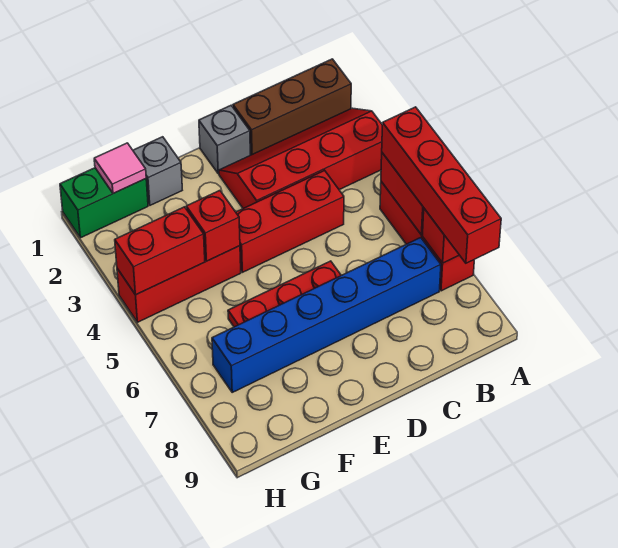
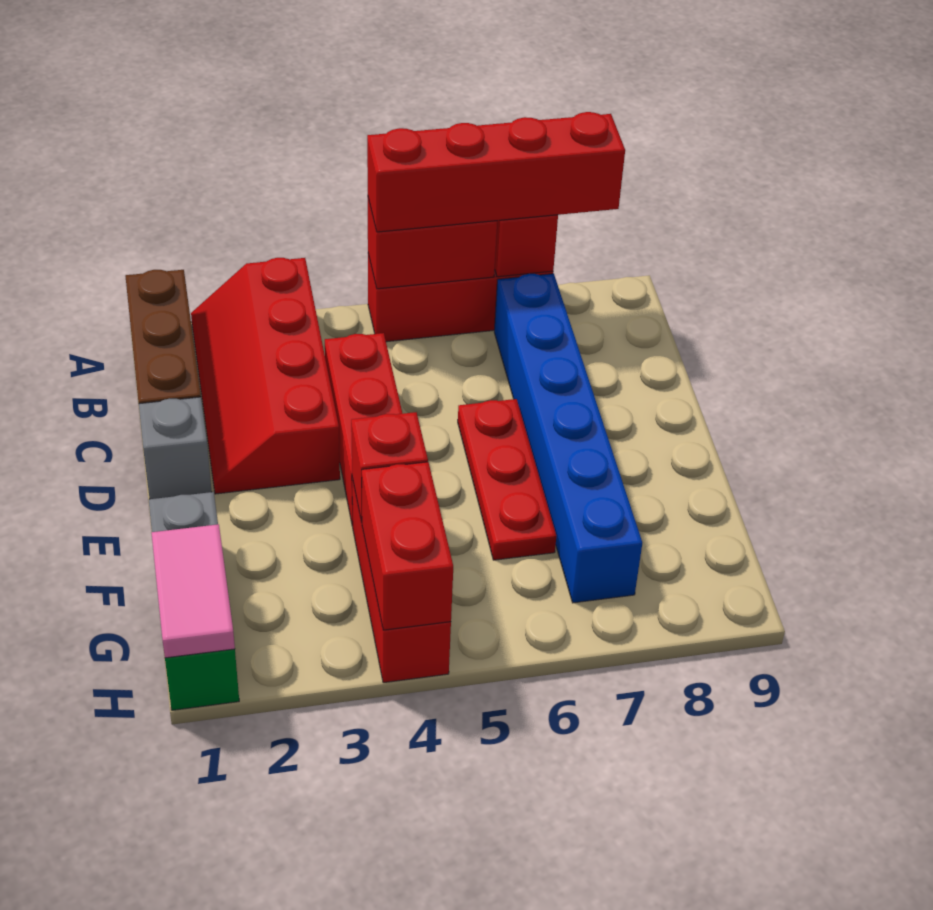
pink 1x1 tile [94,143,146,193] -> pink 1x2 tile [151,524,235,658]

